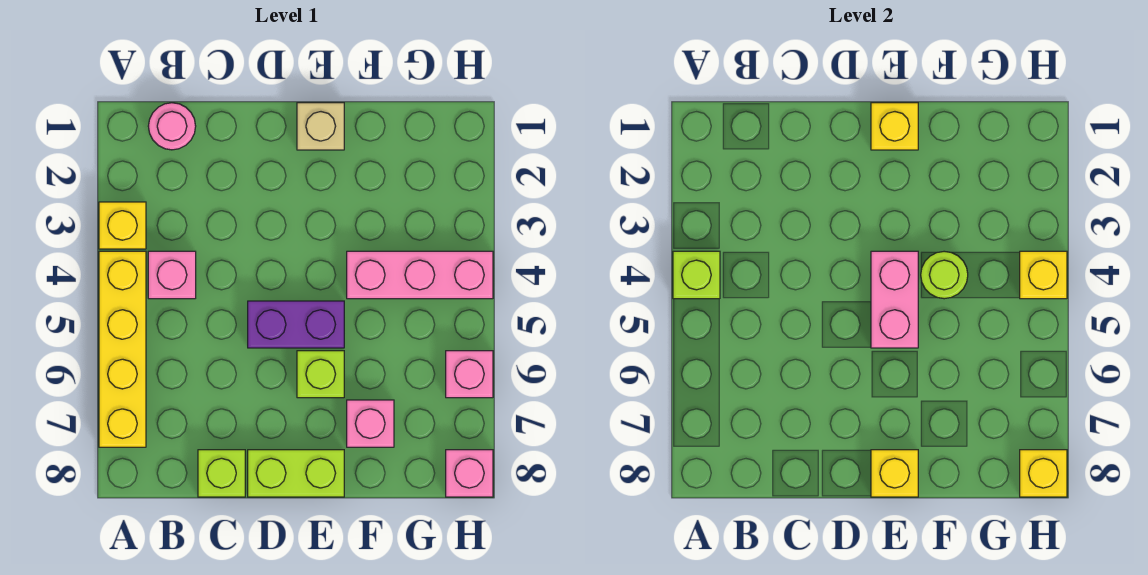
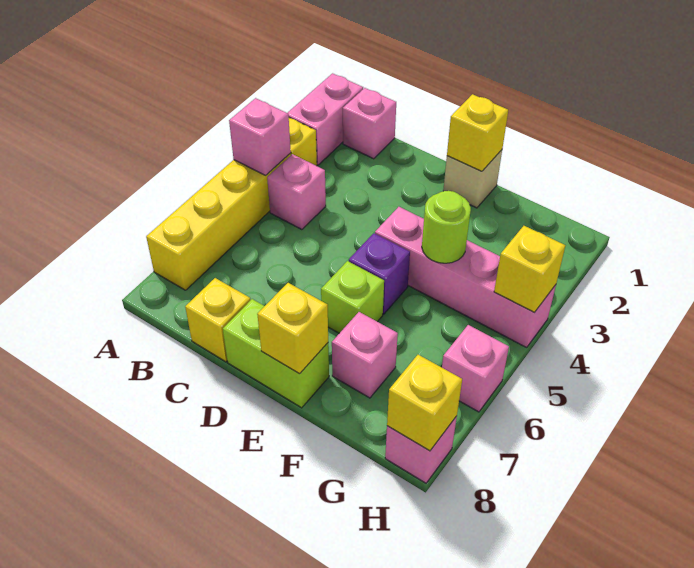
lime 1x1 brick [673,251,720,299] -> pink 1x1 brick [229,98,291,175]
pink 1x1 round brick [148,103,196,150] -> pink 1x1 brick [343,88,396,159]
lime 1x1 brick [198,450,245,497] -> yellow 1x1 brick [185,278,250,362]
purple 1x2 brick [248,301,344,348] -> purple 1x1 brick [349,233,410,314]
pink 1x2 brick [871,251,918,348] -> pink 1x2 brick moved to [288,73,363,165]
pink 1x3 brick [347,251,493,299] -> pink 1x4 brick [375,207,556,347]

